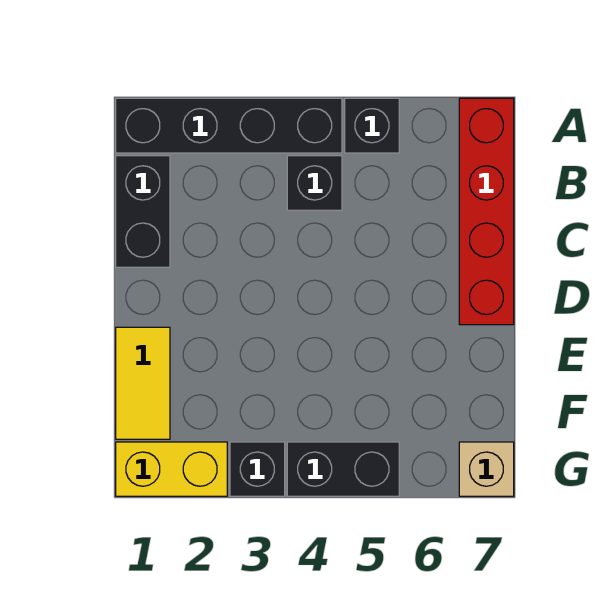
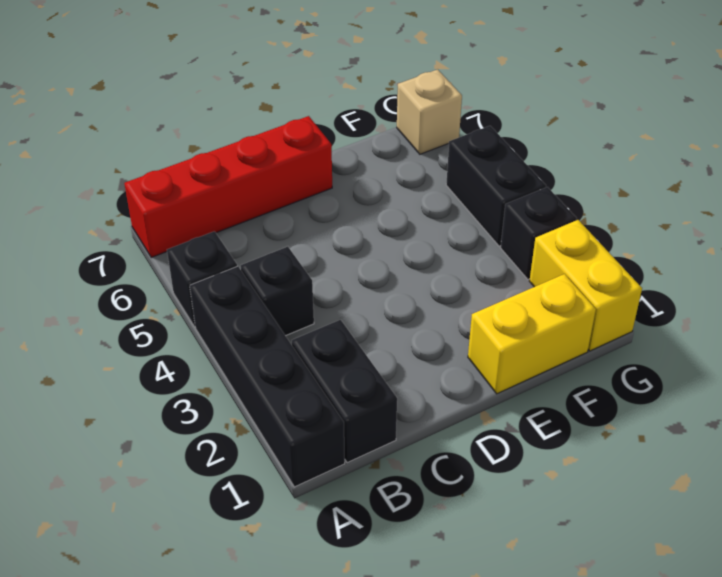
black 1x2 brick [116,156,170,267] -> black 1x2 brick turned to [292,320,397,463]
yellow 1x2 tile [116,327,170,439] -> yellow 1x2 brick [468,274,596,394]

